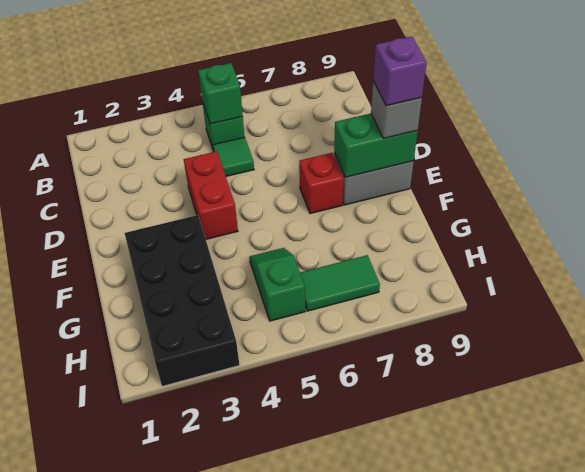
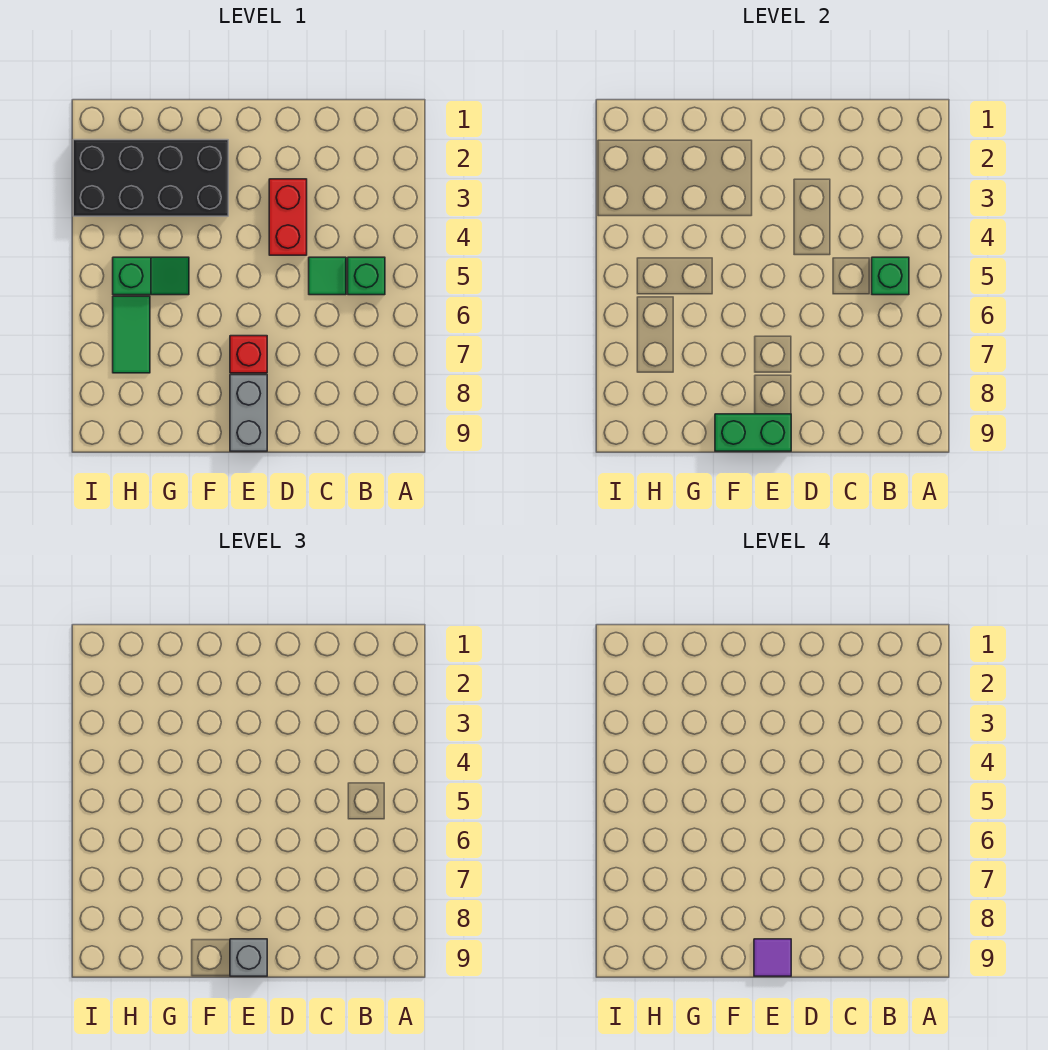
red 1x2 brick [184,151,238,239] -> red 1x2 brick turned to [269,179,307,255]
green 1x2 brick [334,114,418,177] -> green 1x2 brick turned to [715,414,791,451]
purple 1x1 brick [373,37,427,106] -> purple 1x1 tile [754,939,791,976]

